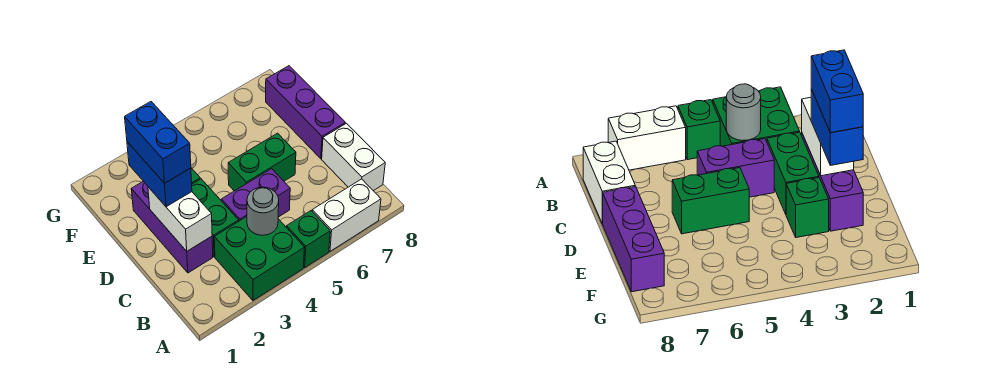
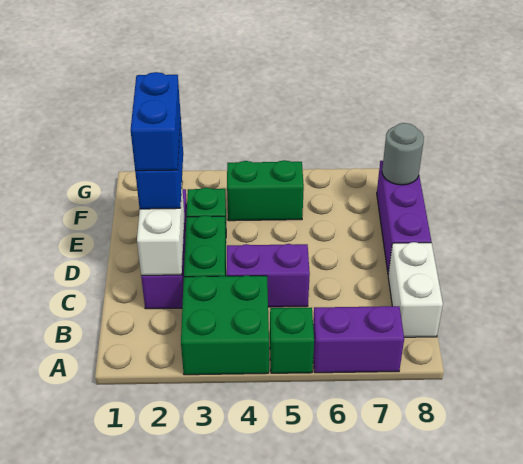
white 1x2 brick [312,179,381,251] -> purple 1x2 brick [313,306,404,373]
grey 1x1 round brick [247,187,279,235] -> grey 1x1 round brick moved to [382,123,424,185]
green 1x2 brick [228,133,296,191] -> green 1x2 brick moved to [227,160,304,221]

